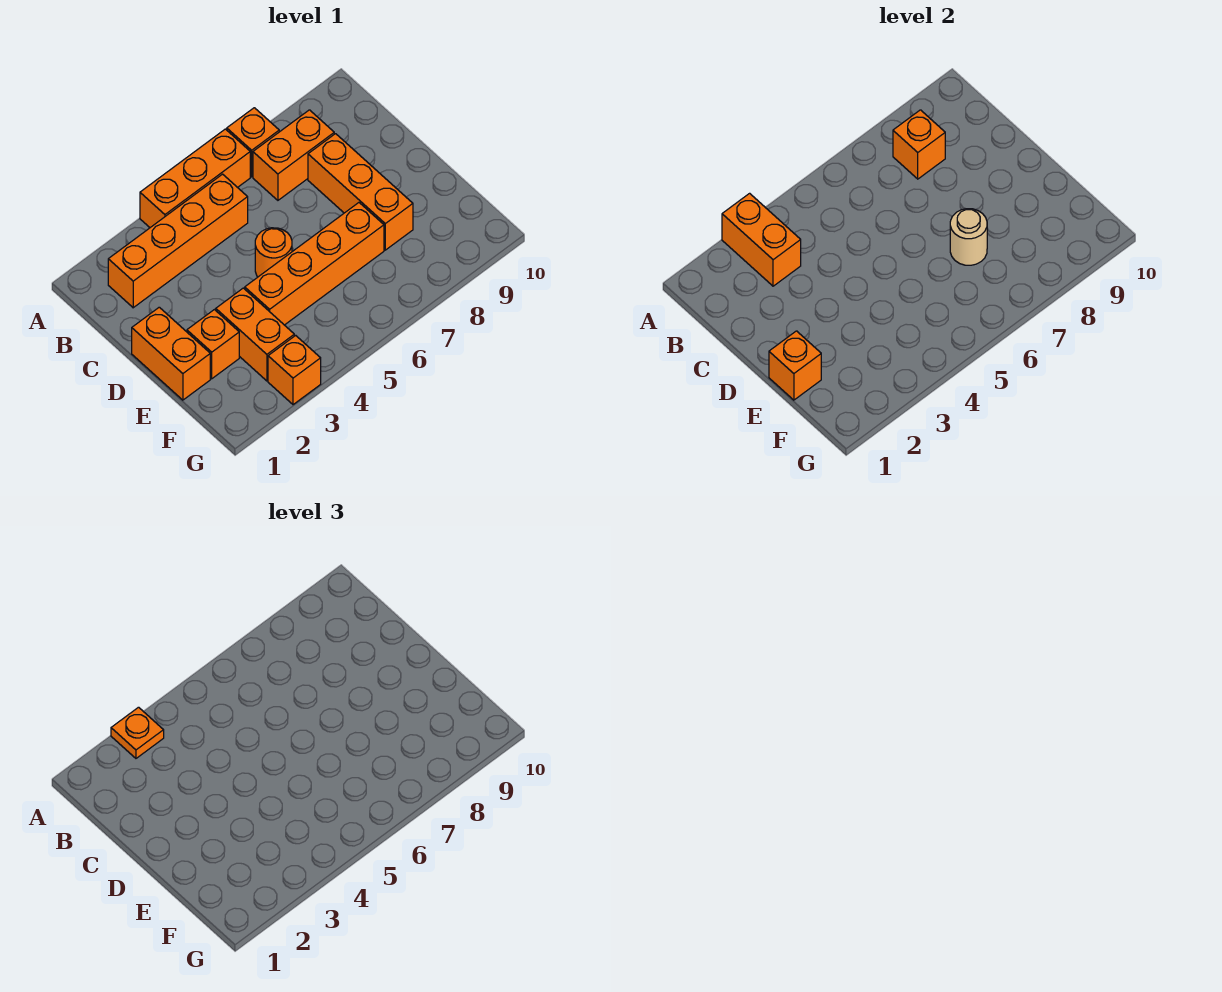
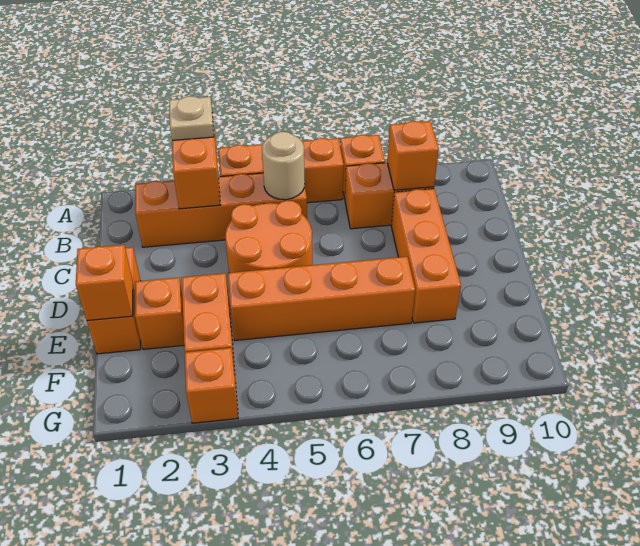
orange 1x1 plate [111,707,164,758] -> tan 1x1 plate [169,96,214,140]
orange 1x1 round brick [255,228,292,277] -> orange 2x2 round brick [225,200,312,273]
tan 1x1 round brick [950,209,987,265] -> tan 1x1 round brick moved to [262,132,305,200]

